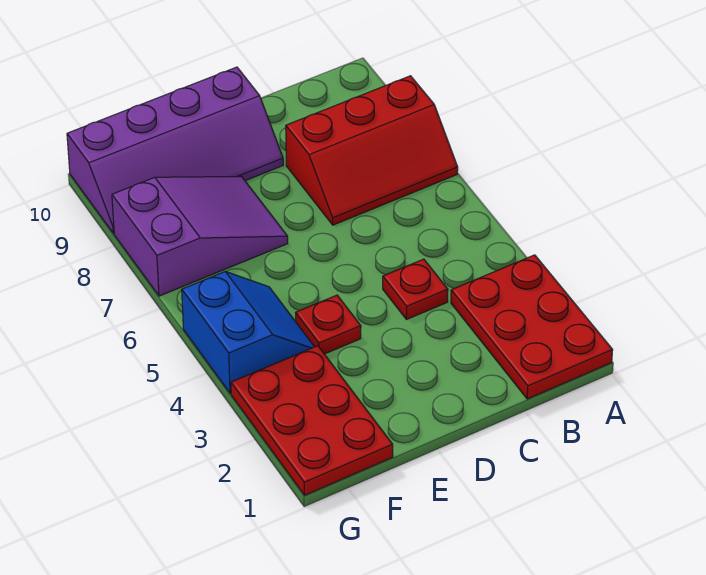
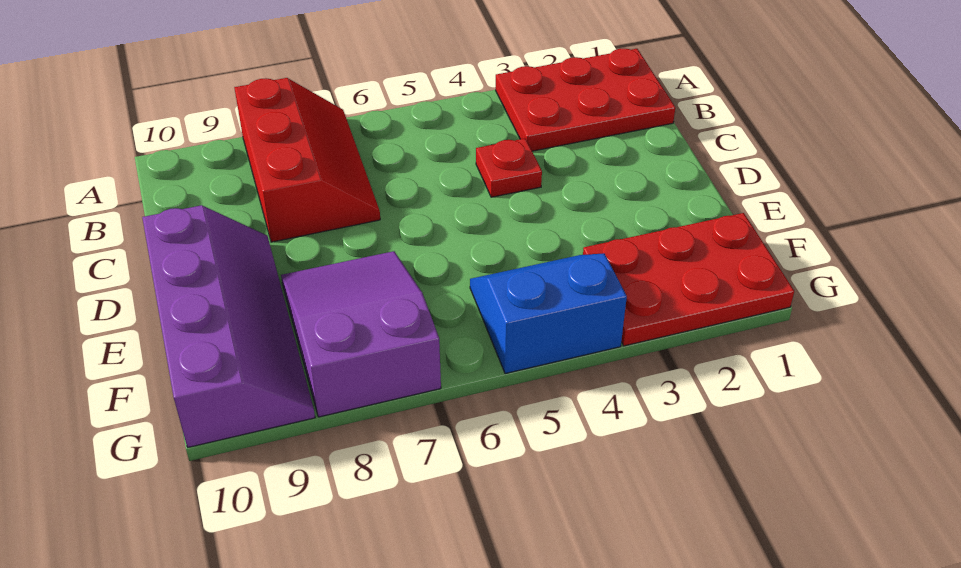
red 1x1 plate [296,295,361,354] -> none

